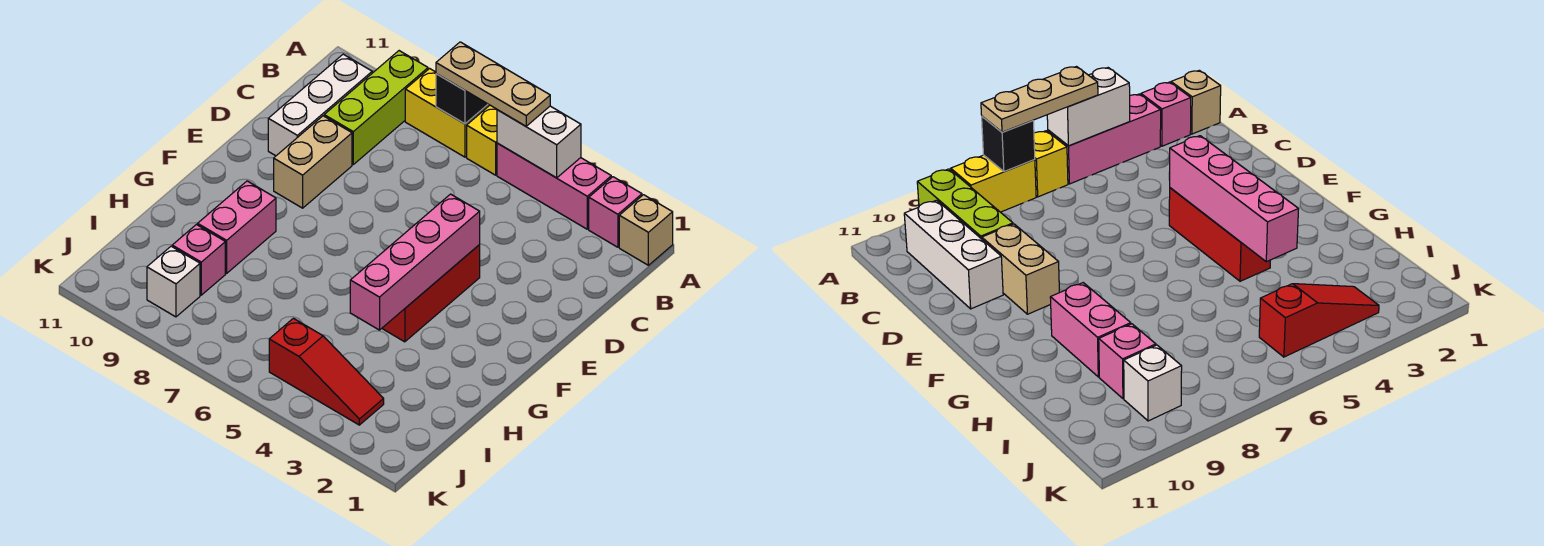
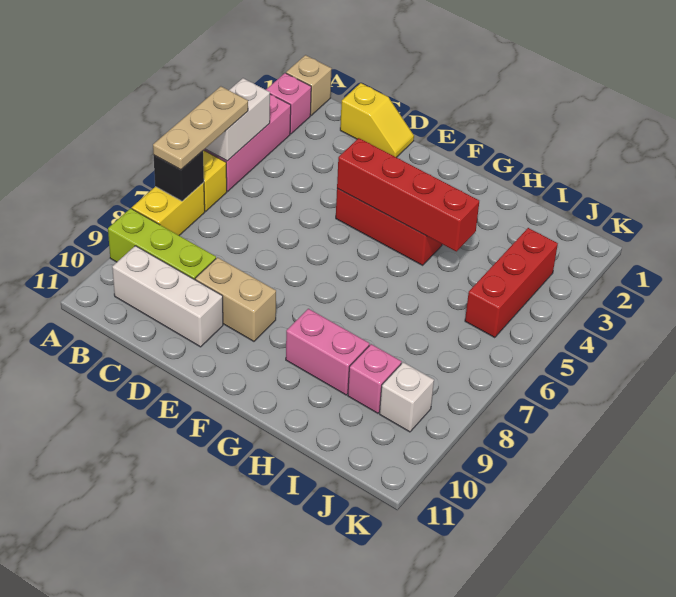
none -> yellow 1x2 slope [340,83,414,158]
pink 1x4 brick [350,194,480,330] -> red 1x4 brick [337,138,479,251]
red 1x3 slope [269,318,384,425] -> red 1x3 brick [465,228,558,338]

